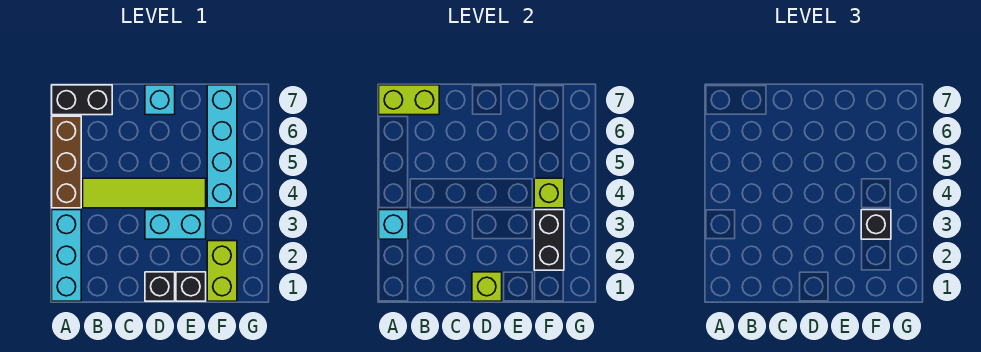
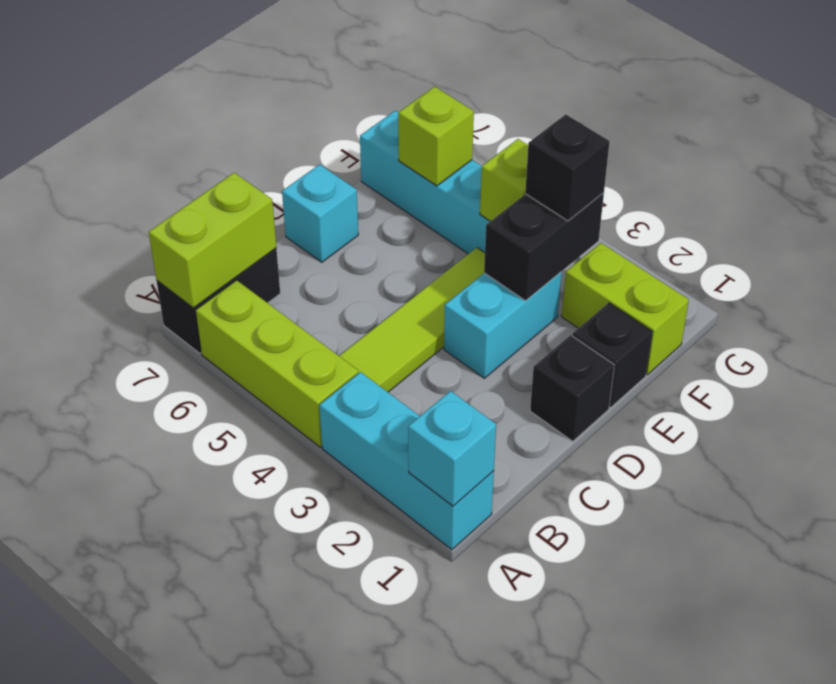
cyan 1x1 brick [379,210,408,239] -> cyan 1x1 brick moved to [408,391,496,506]
brown 1x3 brick [52,116,81,208] -> lime 1x3 brick [195,280,359,447]
lime 1x1 brick [472,272,502,301] -> lime 1x1 brick moved to [398,87,474,186]
black 1x2 brick [534,210,564,270] -> black 1x2 brick turned to [484,193,604,301]

